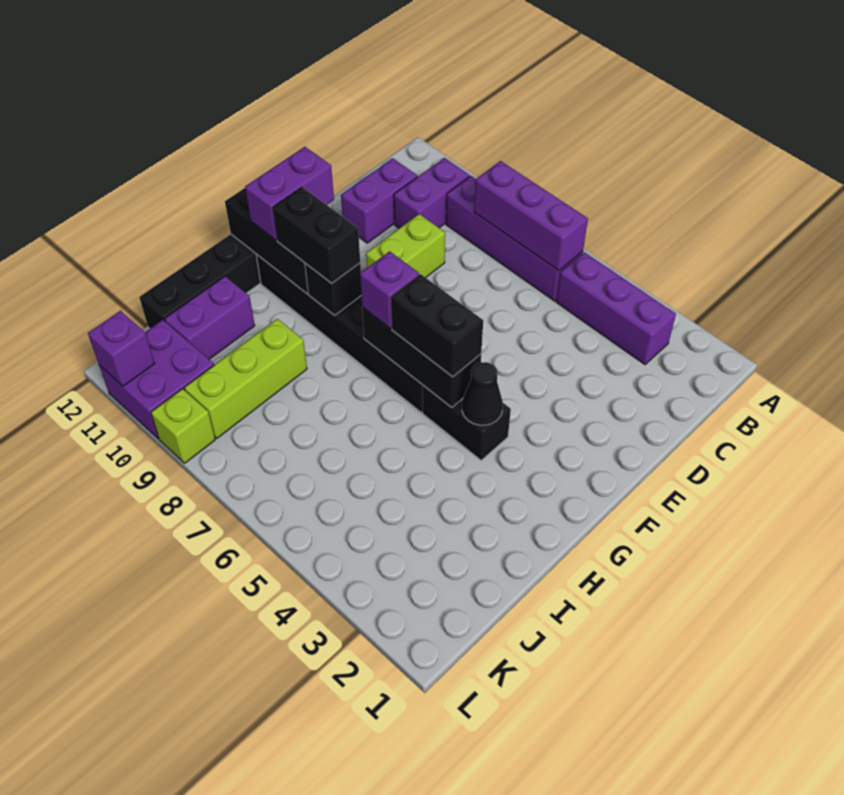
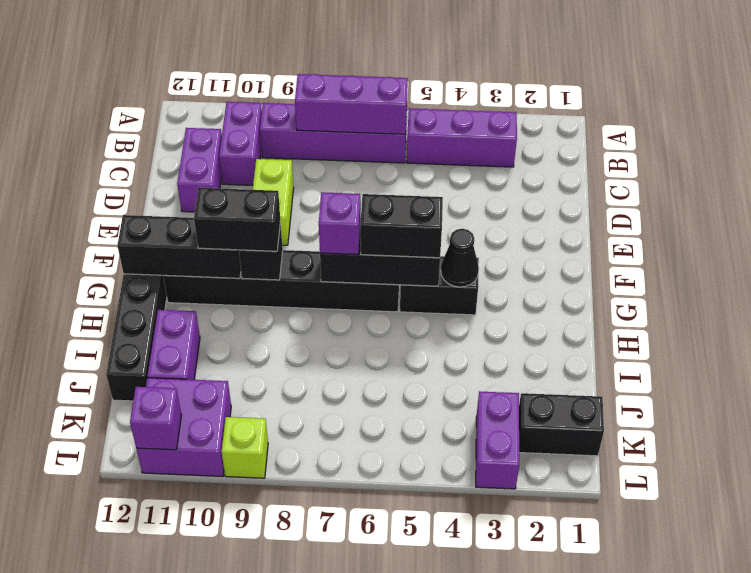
purple 1x2 brick [245,147,334,240] -> purple 1x2 brick moved to [476,391,519,489]
lime 1x3 brick [184,319,307,438] -> none
none -> black 1x2 brick [519,393,604,456]

